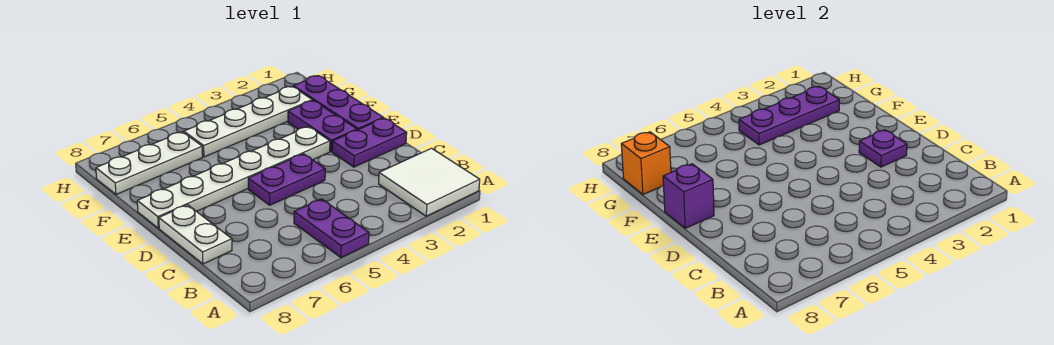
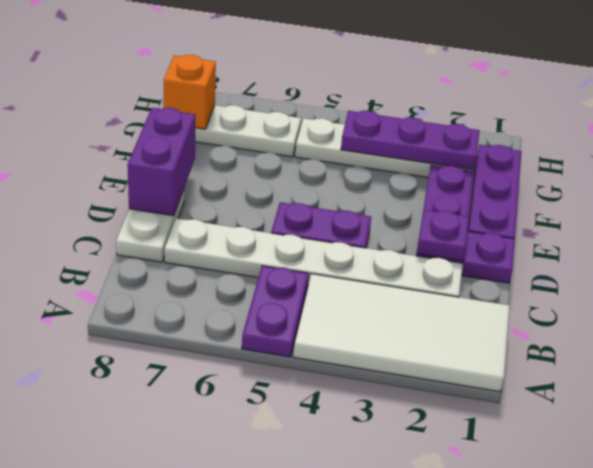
white 2x2 tile [379,148,480,216] -> white 2x4 tile [293,274,510,392]
white 1x6 plate [137,127,330,228] -> white 1x6 plate moved to [164,218,463,297]
purple 1x1 brick [663,164,714,228] -> purple 1x2 brick [127,108,195,216]

